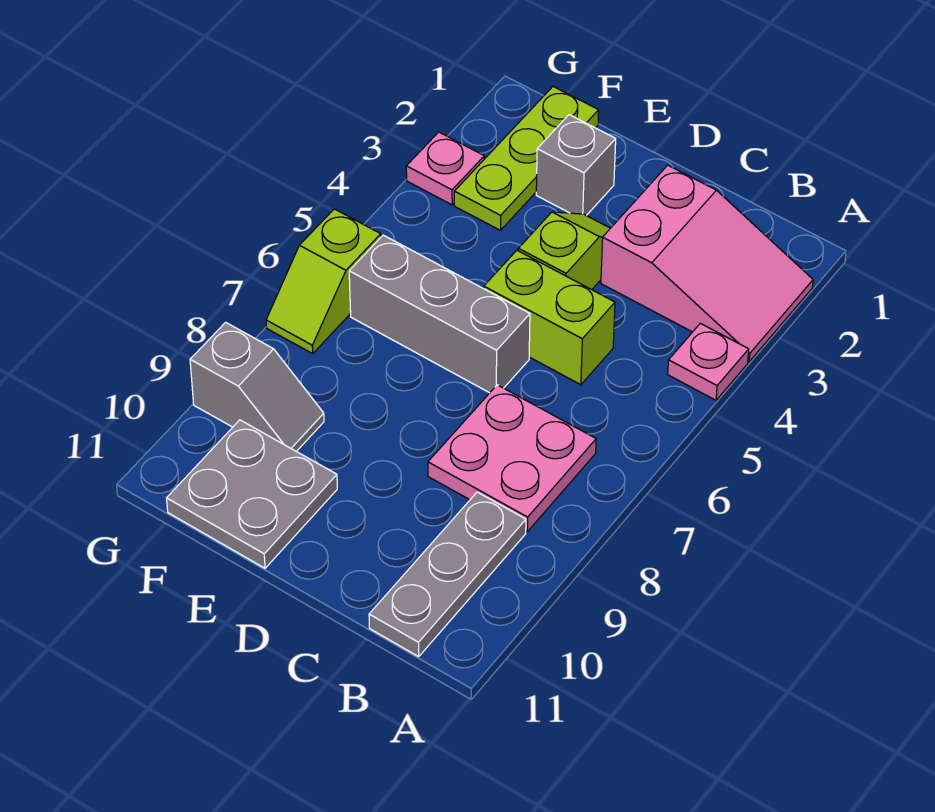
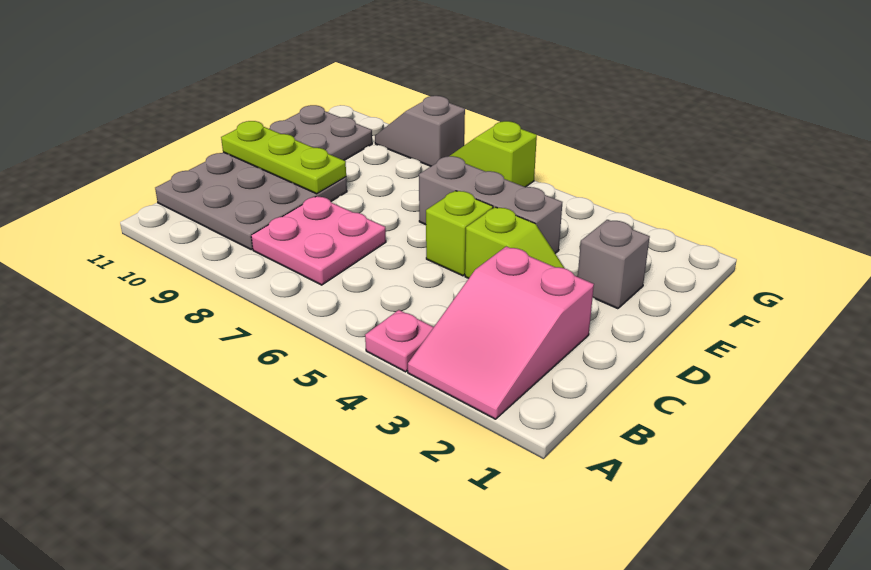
grey 1x3 plate [369,492,526,657] -> grey 3x3 plate [155,152,347,250]
lime 1x2 brick [484,250,615,385] -> lime 1x1 brick [426,191,493,276]
grey 1x3 brick [349,235,530,393] -> grey 1x3 brick turned to [419,156,562,253]
lime 1x3 plate [454,87,599,230] -> lime 1x3 plate moved to [221,121,346,194]
grey 1x2 slope [190,322,324,451] -> grey 1x2 slope turned to [375,96,465,166]
pink 1x1 plate [406,132,484,205] -> none

